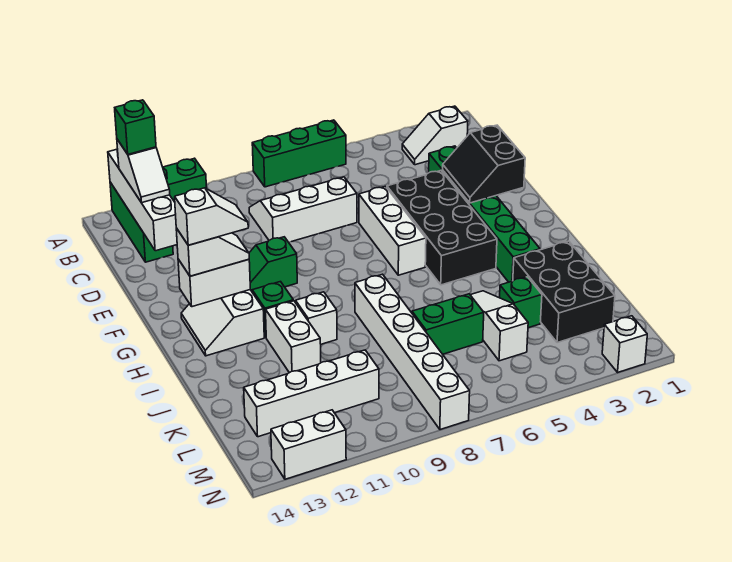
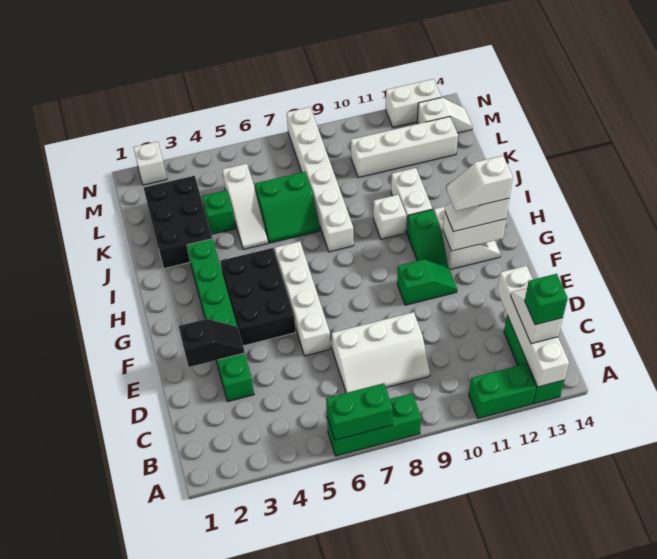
none -> green 1x2 brick [326,383,393,440]
white 1x2 slope [402,106,468,165] -> white 1x2 slope moved to [417,97,473,133]
black 2x2 slope [443,125,525,203] -> black 1x2 slope [179,319,245,367]
black 2x4 brick [387,171,497,285] -> black 2x3 brick [220,248,296,346]
white 1x3 brick [359,186,426,275] -> white 1x4 brick [275,241,331,356]

